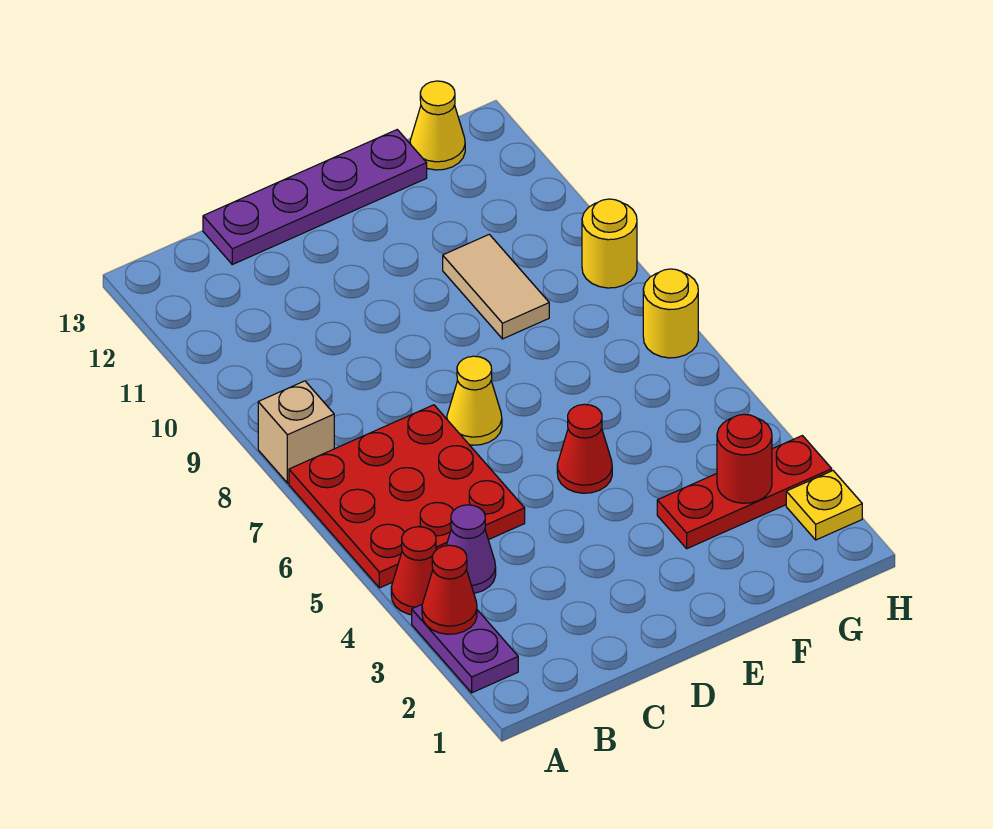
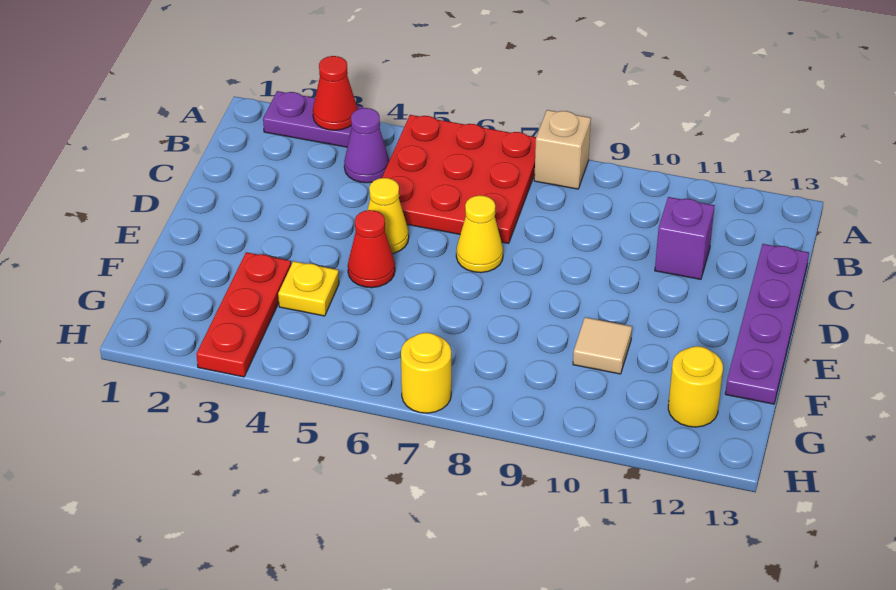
red 1x1 cone [391,527,436,615] -> none
none -> purple 1x1 brick [655,197,714,279]
tan 1x2 tile [443,234,549,339] -> tan 1x1 tile [573,317,632,374]
red 1x1 round brick [717,414,772,503] -> none
yellow 1x1 cone [410,81,465,170] -> yellow 1x1 cone moved to [368,178,409,254]
yellow 1x1 plate [786,471,862,540] -> yellow 1x1 plate moved to [278,261,339,316]
yellow 1x1 round brick [582,199,637,288] -> yellow 1x1 round brick moved to [668,346,723,427]

